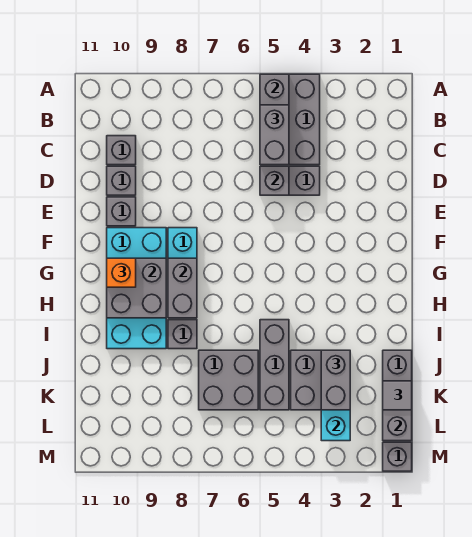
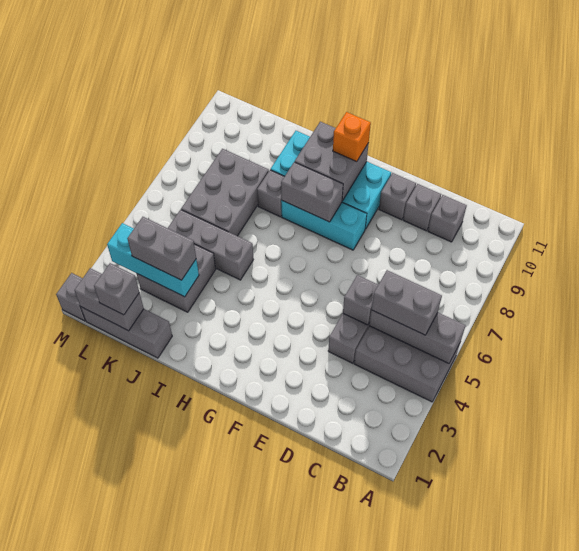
grey 2x2 brick [199,350,258,410] -> grey 2x3 brick [181,149,269,236]
grey 1x1 tile [383,381,412,410] -> grey 1x1 brick [94,263,139,315]

